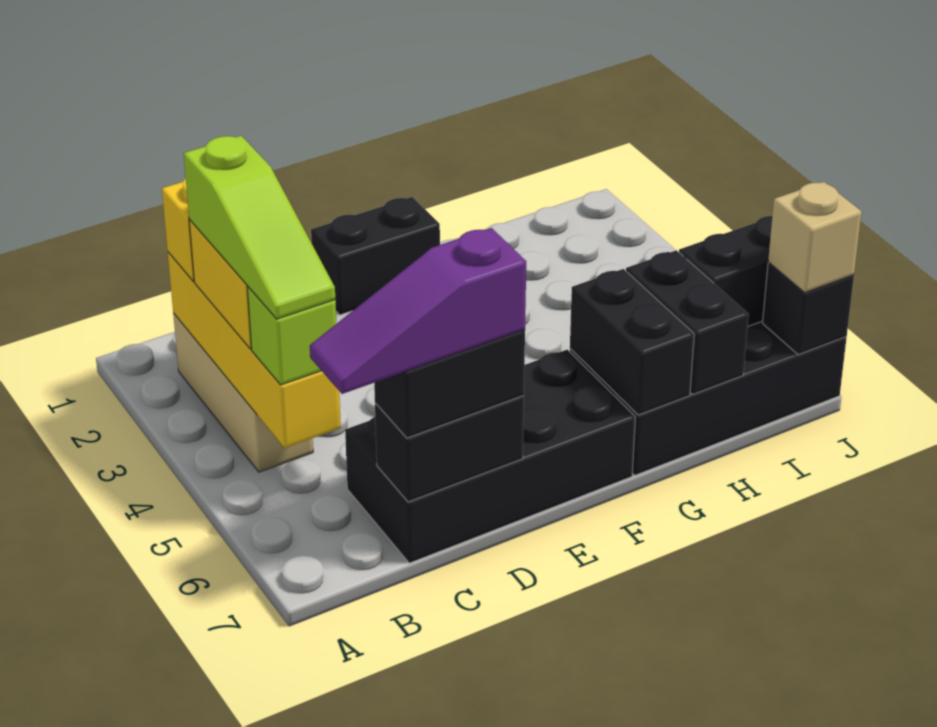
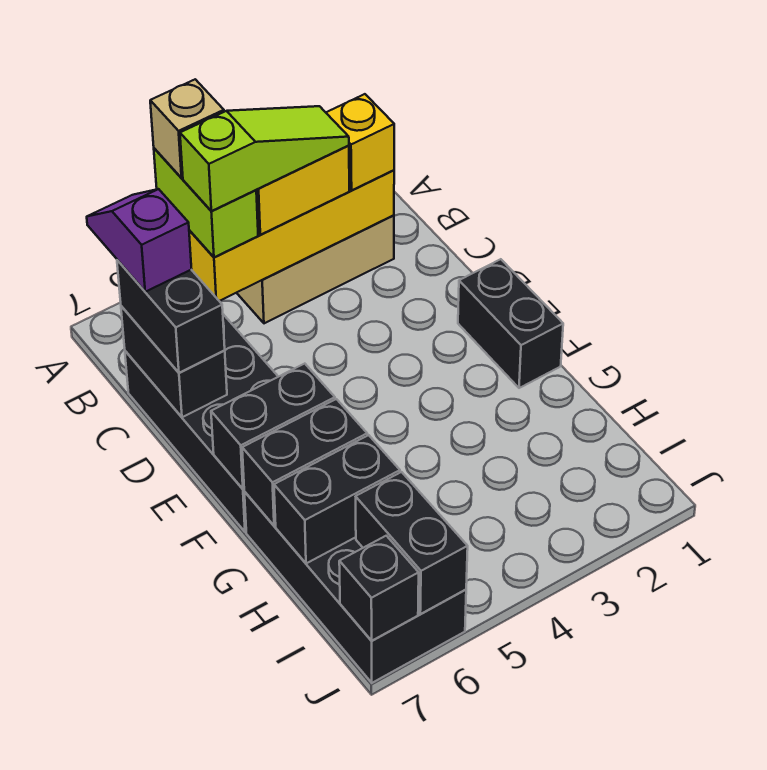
lime 1x3 slope [184,136,335,319] -> lime 1x3 slope turned to [180,106,349,211]
lime 1x1 brick [247,287,336,385] -> lime 1x2 brick [154,148,258,257]
purple 1x3 slope [310,228,526,394] -> purple 1x2 slope [87,189,191,292]
none -> black 1x2 brick [211,364,335,489]
tan 1x1 brick [768,182,862,293] -> tan 1x1 brick moved to [150,79,224,178]

